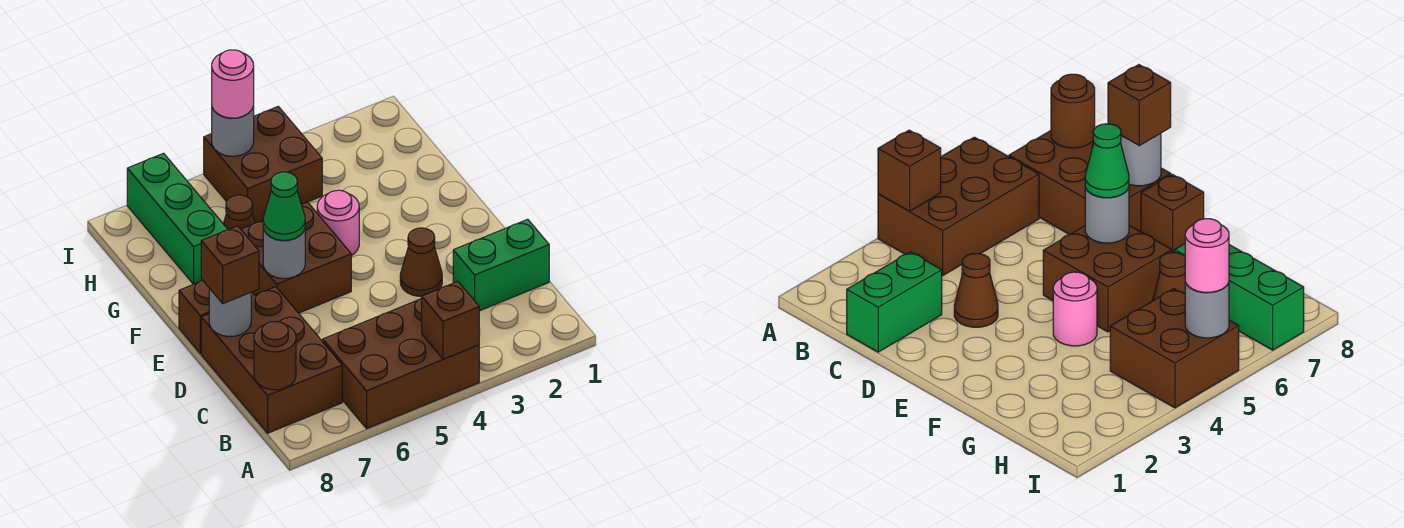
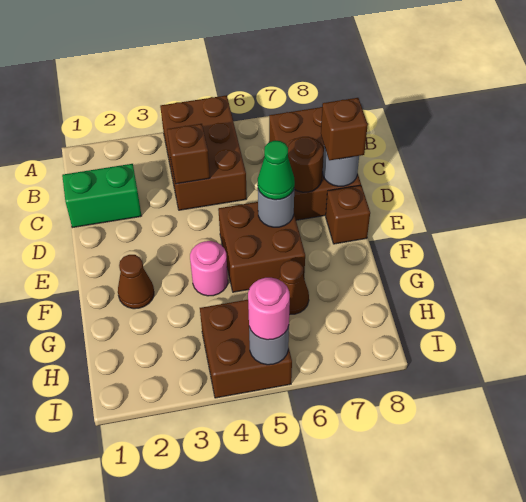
brown 2x3 brick [323,298,479,428] -> brown 2x3 brick turned to [160,95,247,210]
brown 1x1 brick [422,282,479,359] -> brown 1x1 brick moved to [167,124,210,184]
brown 1x1 round brick [254,321,296,390] -> brown 1x1 round brick moved to [288,137,323,192]
brown 1x1 cone [400,228,442,296] -> brown 1x1 cone moved to [118,255,154,309]
green 1x3 brick [127,153,228,284] -> none

